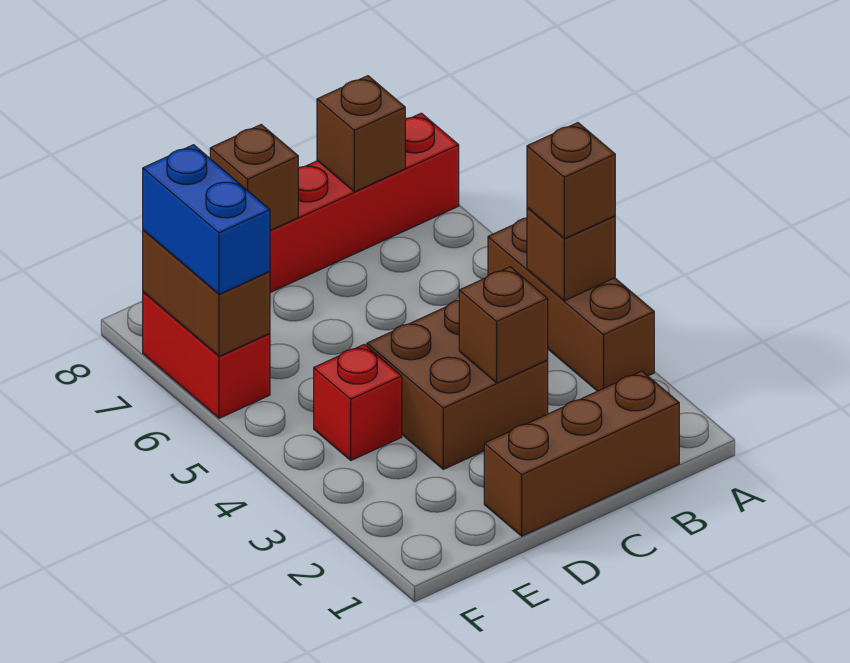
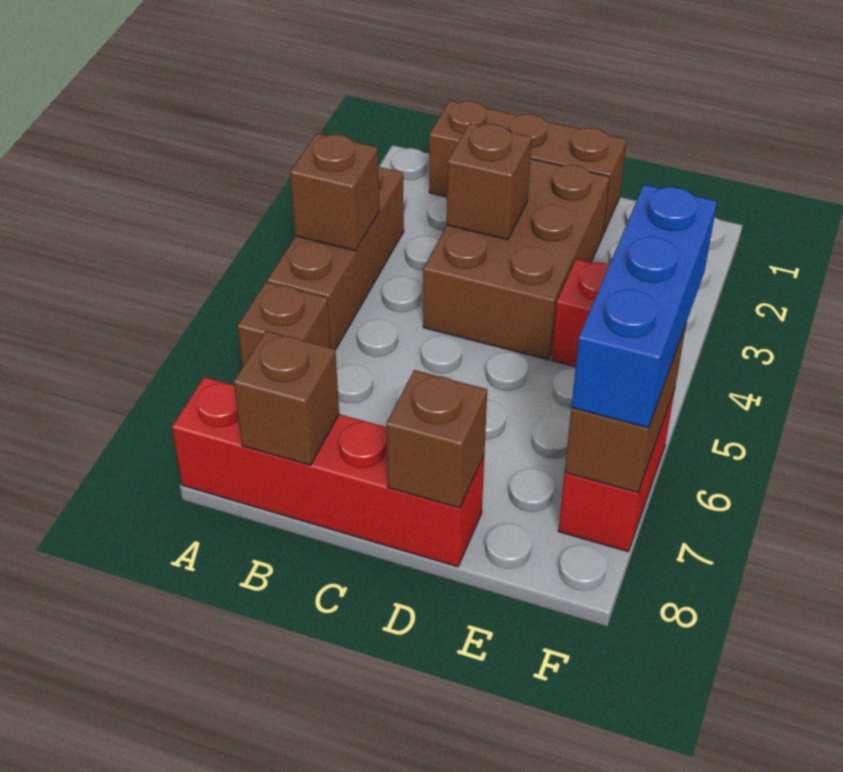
brown 1x1 brick [527,123,615,239] -> brown 1x1 brick moved to [237,282,331,367]
brown 2x2 brick [367,300,548,469] -> brown 2x3 brick [423,159,610,360]
blue 1x2 brick [143,145,270,294] -> blue 1x3 brick [571,185,717,428]

